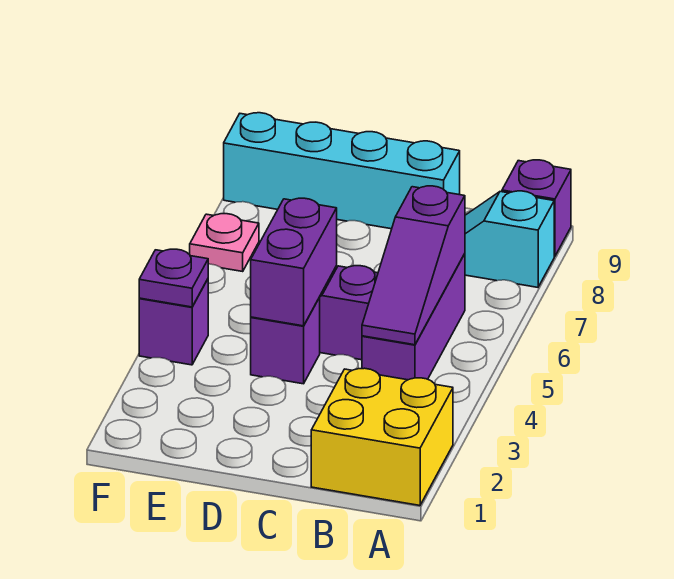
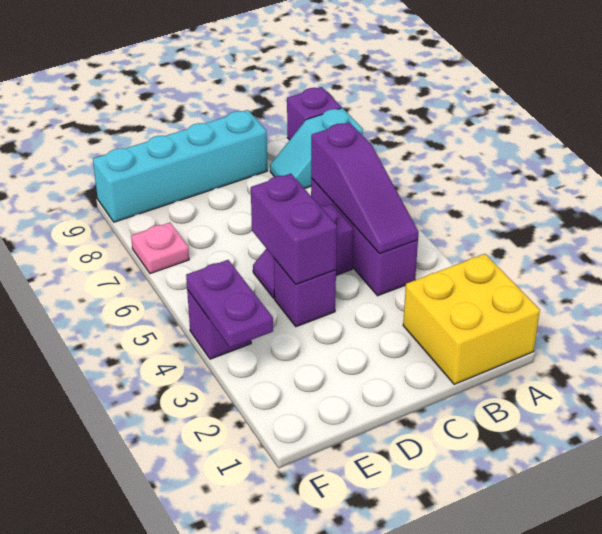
purple 1x1 plate [139,249,208,307] -> purple 1x2 plate [186,260,273,348]

